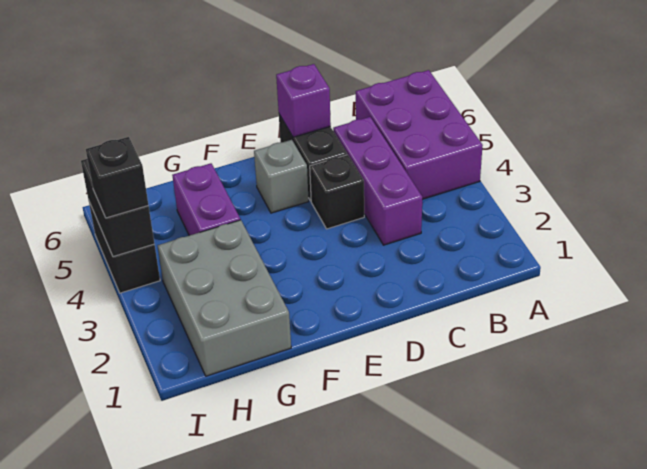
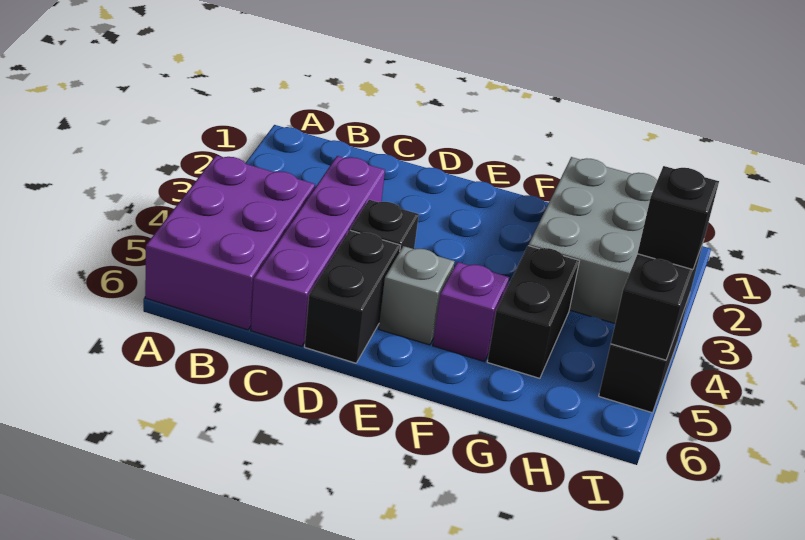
purple 1x3 brick [333,117,422,245] -> purple 1x4 brick [251,156,385,347]
purple 1x1 brick [276,64,331,137] -> purple 1x1 brick moved to [433,262,509,361]
purple 1x2 brick [172,163,240,236] -> black 1x2 brick [487,246,579,378]

